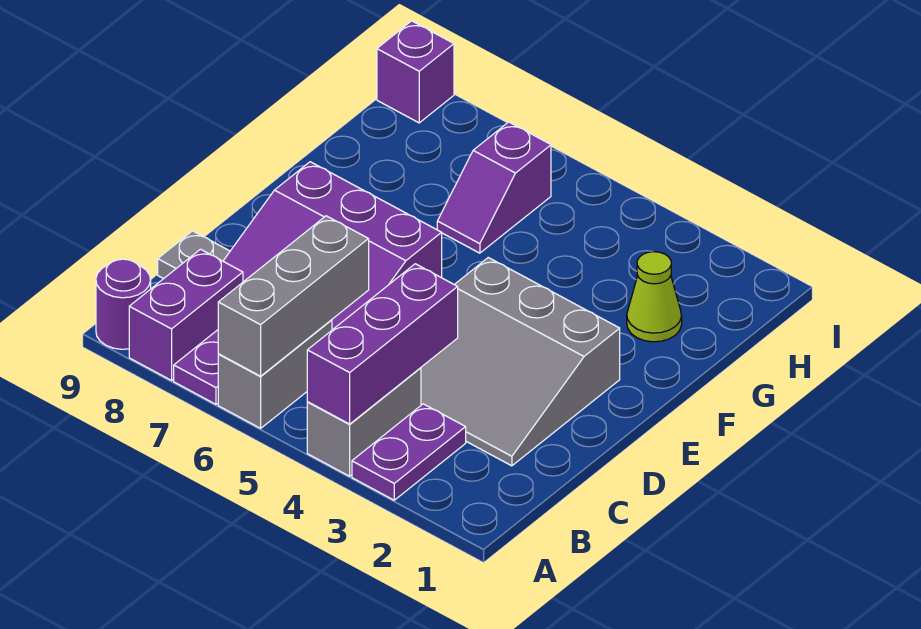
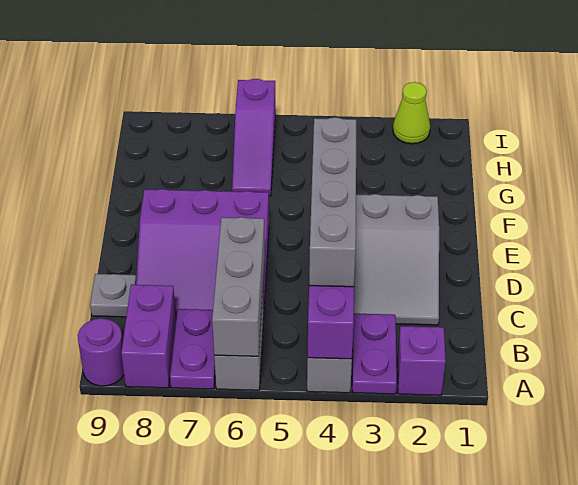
none -> grey 1x4 brick [309,117,356,287]
lime 1x1 cone [627,252,682,342] -> lime 1x1 cone moved to [393,82,430,144]
purple 1x2 slope [437,122,551,253] -> purple 1x3 slope [232,79,276,196]
purple 1x1 brick [377,21,454,123] -> purple 1x1 brick moved to [397,326,446,395]

